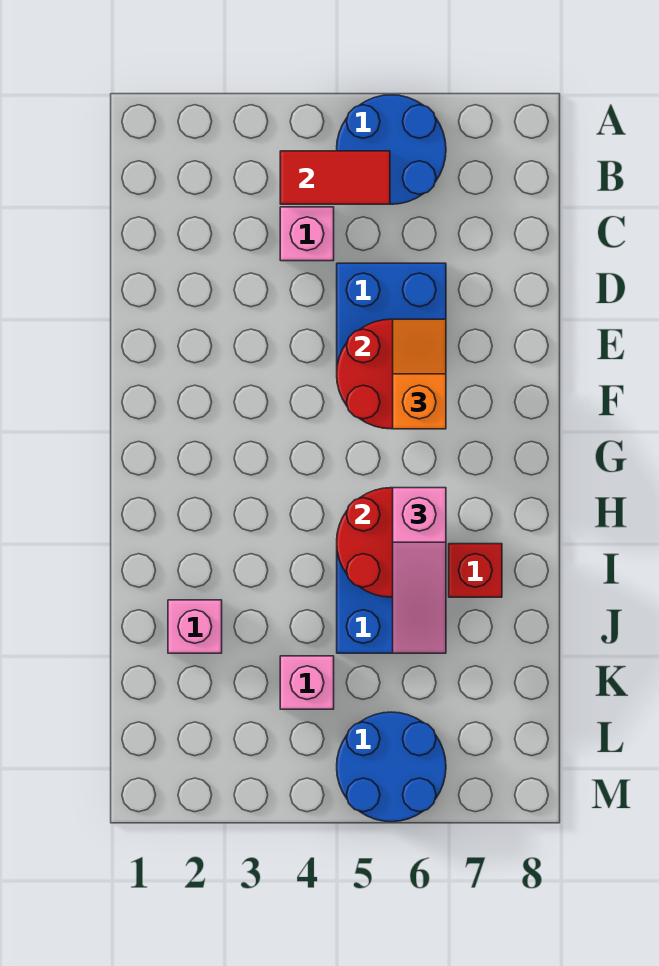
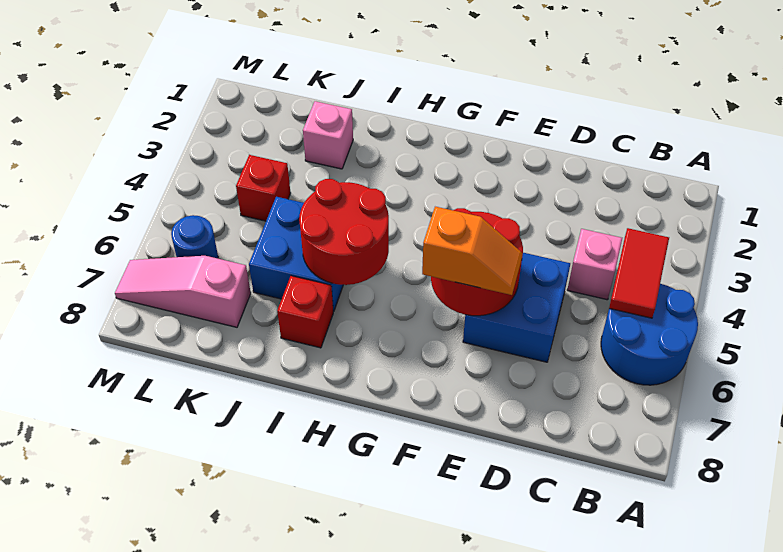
pink 1x3 slope [393,488,446,653] -> pink 1x3 slope moved to [115,256,251,327]
pink 1x1 brick [280,656,334,709] -> red 1x1 brick [236,155,291,221]
blue 2x2 round brick [337,712,446,822] -> blue 1x1 round brick [171,215,218,259]

